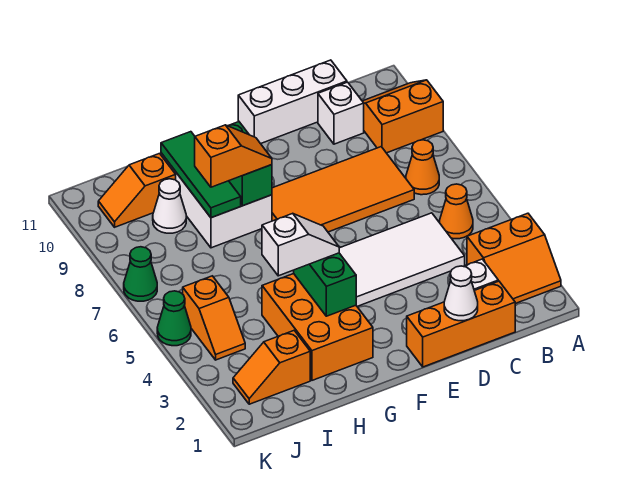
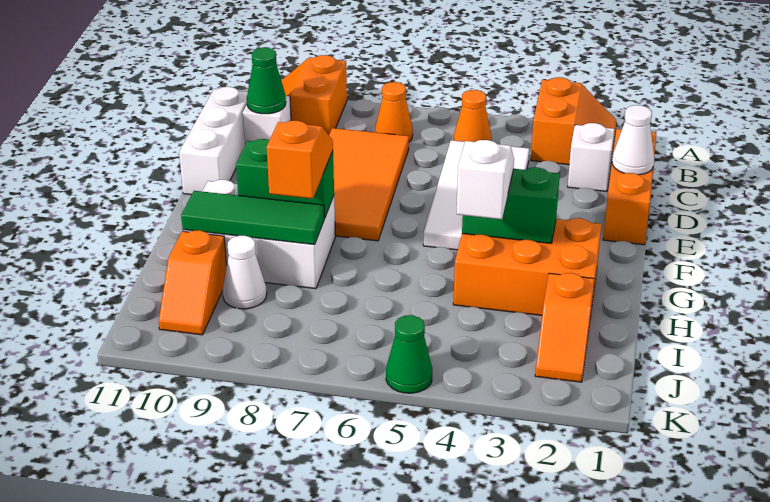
orange 1x2 slope [183,276,245,360] -> none
green 1x1 cone [124,247,157,301] -> green 1x1 cone moved to [247,48,286,114]

